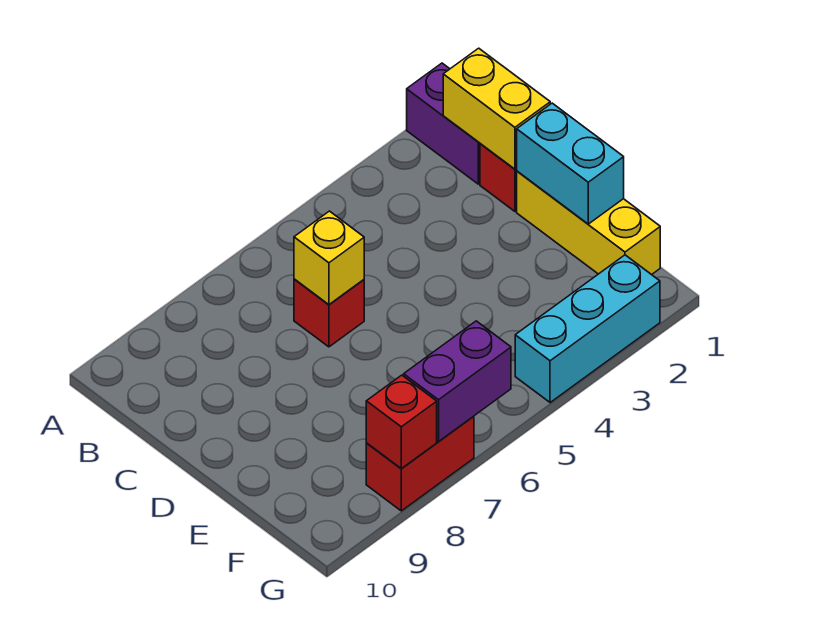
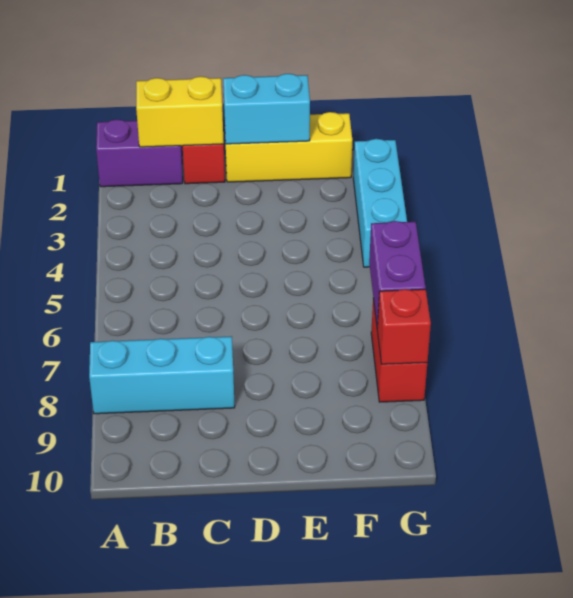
none -> cyan 1x3 brick [89,336,235,414]
red 1x1 brick [294,279,364,347] -> none
yellow 1x1 brick [294,211,364,304] -> none

